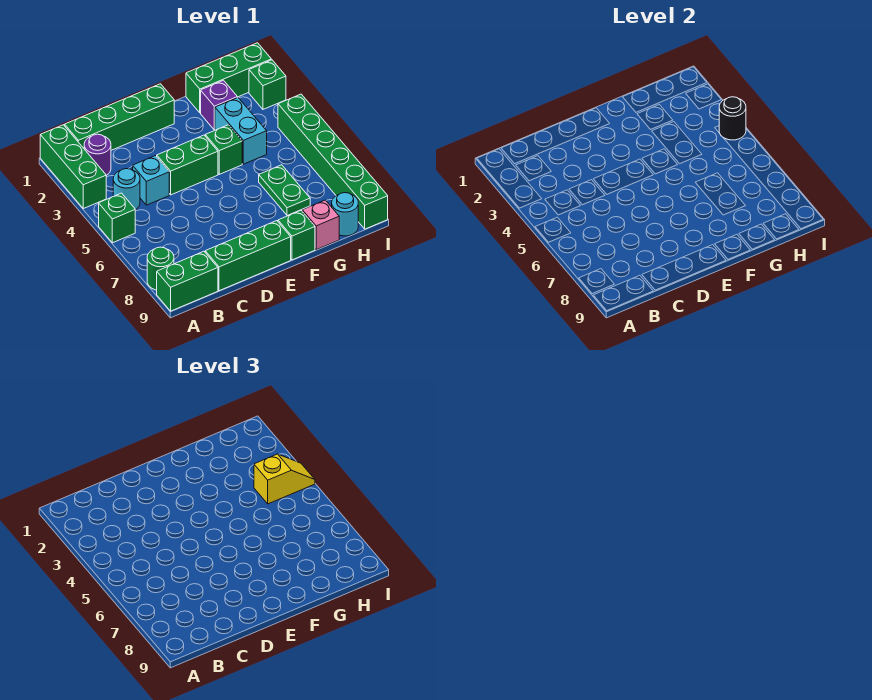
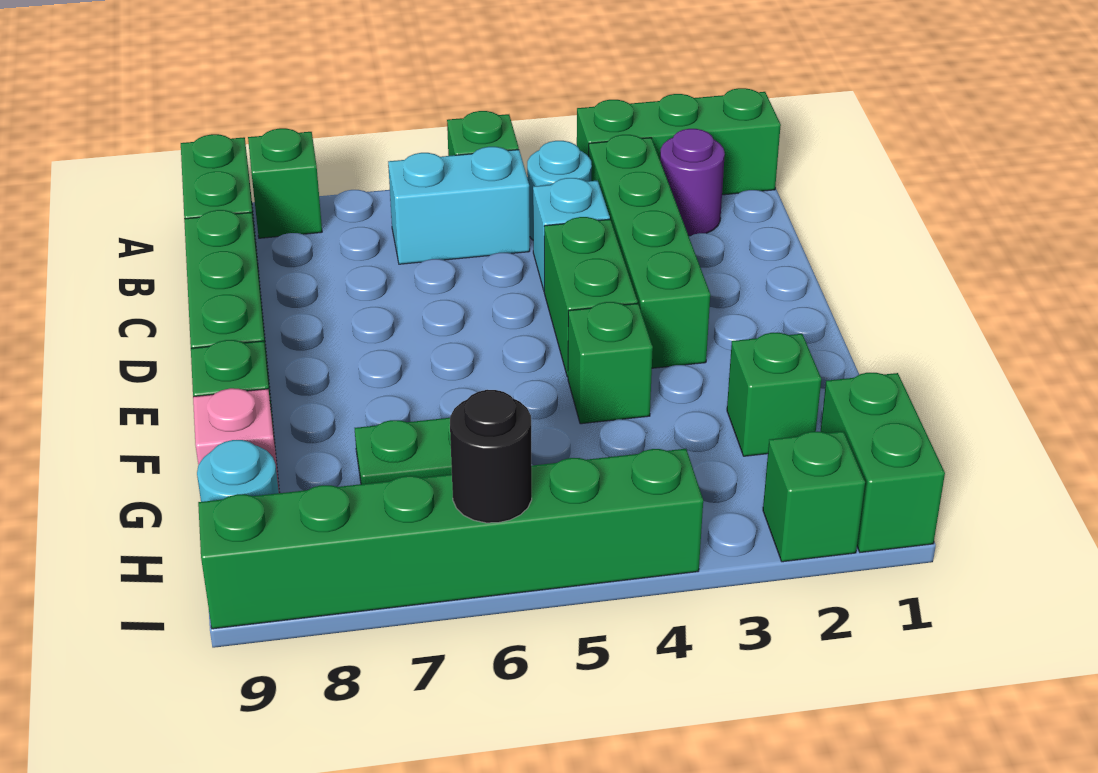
green 1x1 round brick [147,247,174,290] -> green 1x1 brick [248,128,322,238]
green 1x4 brick [65,84,174,150] -> green 1x4 brick moved to [589,135,710,368]
green 1x3 brick [186,43,271,113] -> green 1x2 brick [820,373,945,552]
purple 1x1 brick [201,80,237,130] -> green 1x1 brick [727,333,821,456]
cyan 1x2 brick [215,98,267,164] -> cyan 1x2 brick moved to [388,147,530,264]
yellow 1x2 slope [254,454,315,504] -> none
black 1x1 round brick [719,97,746,140] -> black 1x1 round brick moved to [450,390,532,523]

